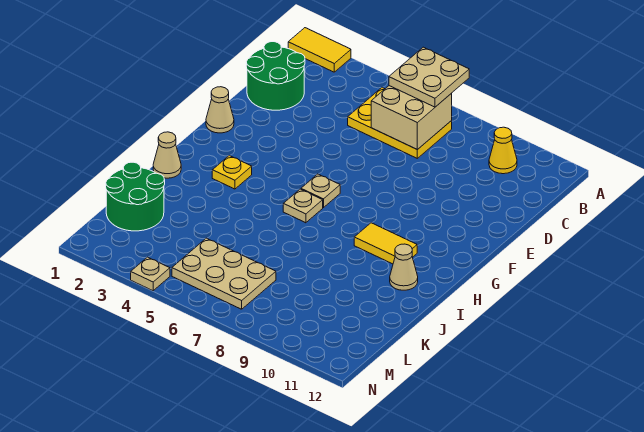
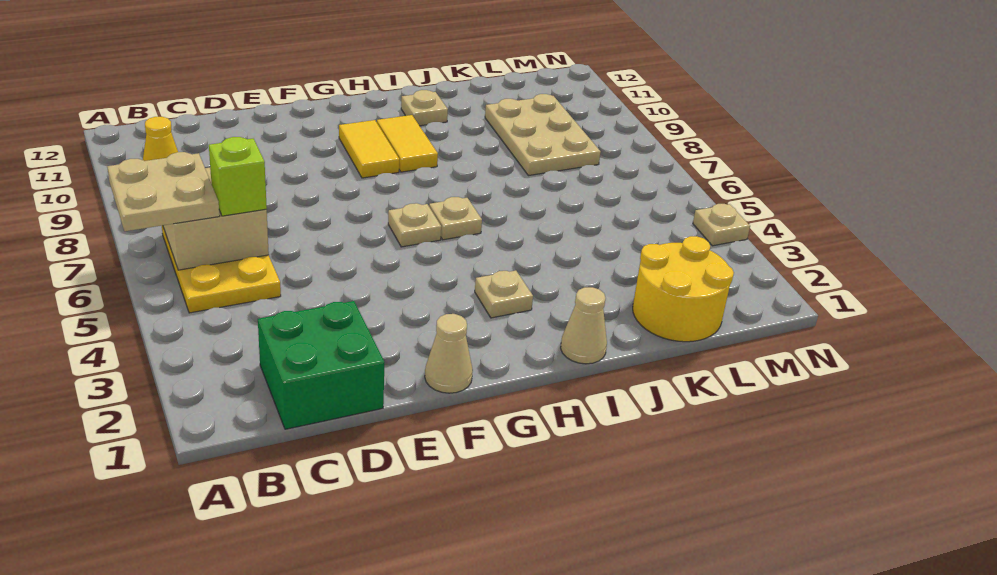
yellow 1x2 tile [288,28,351,72] -> yellow 1x2 tile moved to [339,120,399,178]
green 2x2 round brick [246,42,305,110] -> green 2x2 brick [258,301,384,429]
none -> lime 1x1 brick [209,137,267,216]
yellow 1x1 plate [212,156,252,189] -> tan 1x1 plate [475,270,533,318]
tan 1x1 cone [390,244,418,290] -> tan 1x1 plate [401,90,448,126]
green 2x2 round brick [106,162,165,231] -> yellow 2x2 round brick [633,236,734,342]
tan 2x3 plate [172,238,276,309] -> tan 2x3 plate moved to [485,94,601,176]

